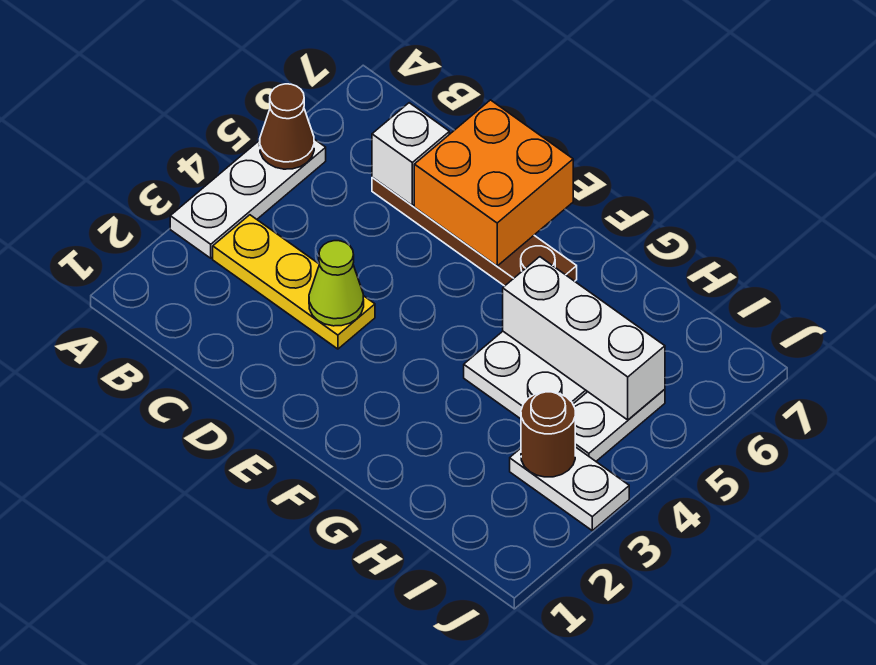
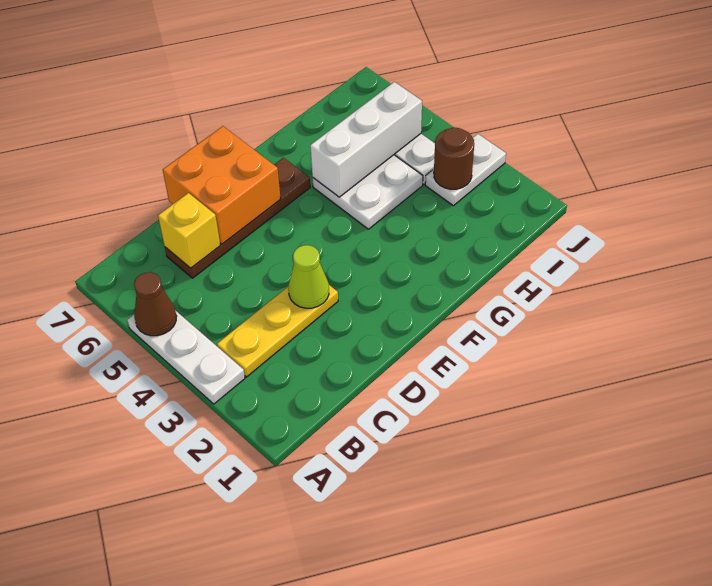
white 1x1 brick [372,103,449,205] -> yellow 1x1 brick [158,193,220,268]

